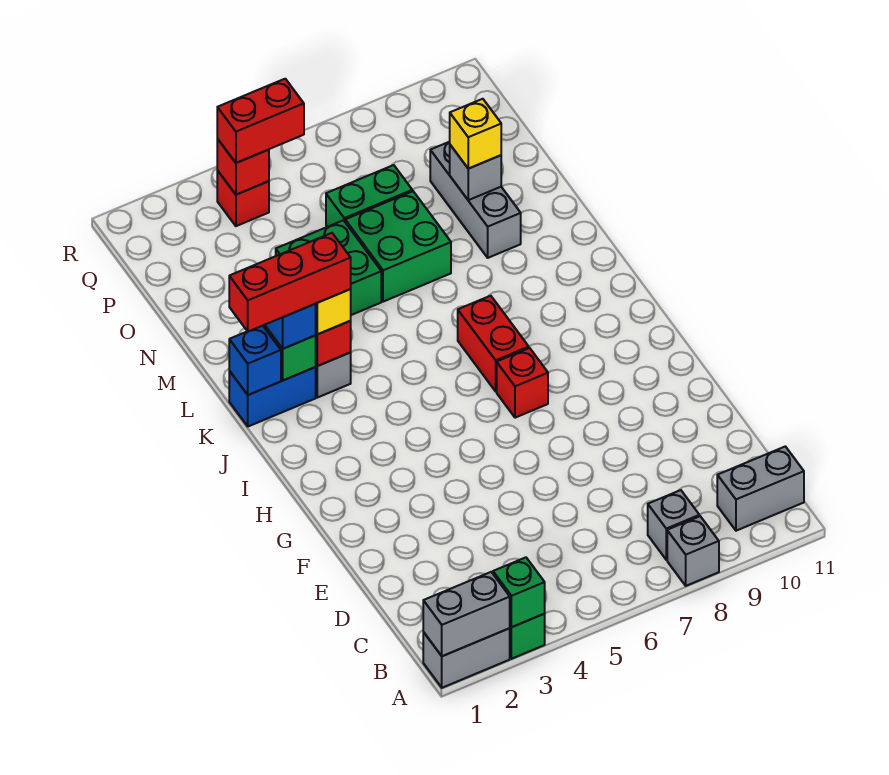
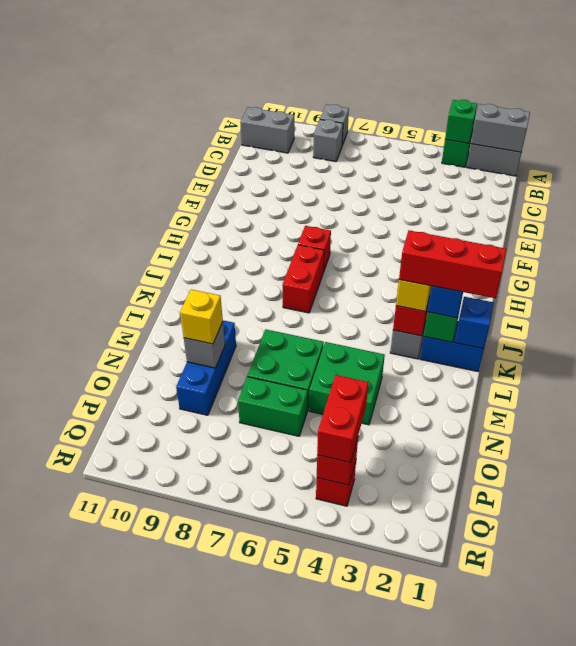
grey 1x3 brick [430,142,521,258] -> blue 1x3 brick [176,320,236,415]
red 1x2 brick [217,79,304,163] -> red 1x2 brick turned to [317,375,368,463]

